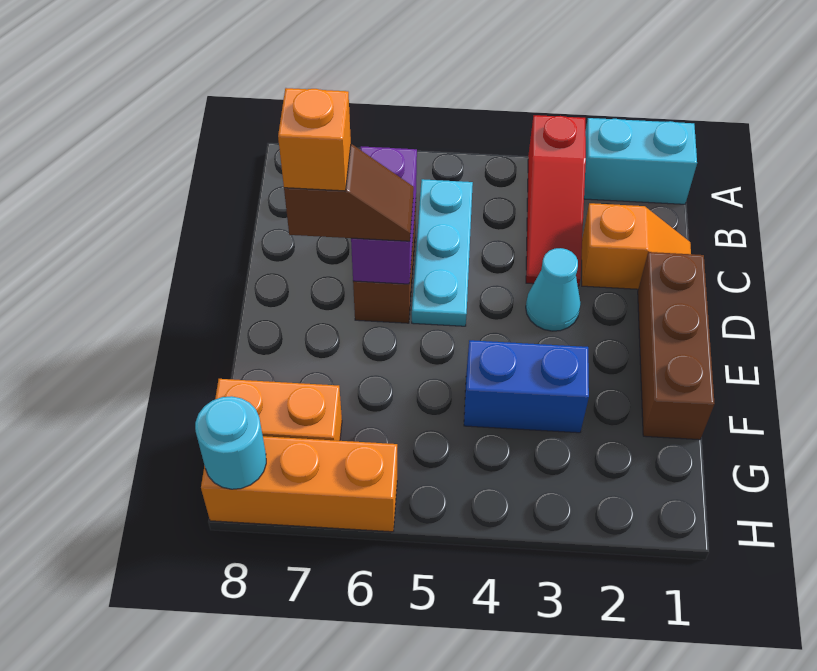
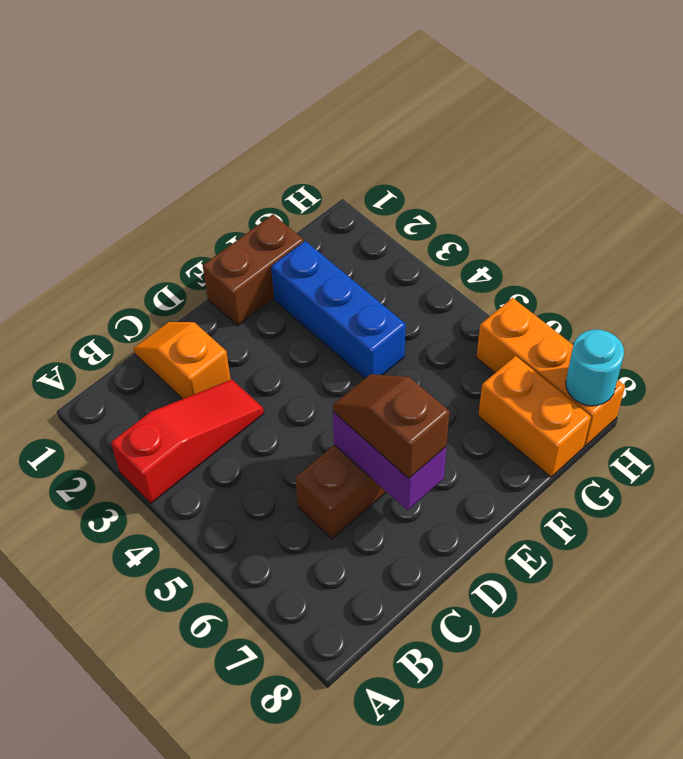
cyan 1x2 brick [584,118,697,204] -> none
cyan 1x3 plate [412,179,473,326] -> none
purple 1x2 brick [351,146,417,284] -> purple 1x2 brick turned to [333,412,446,510]
brown 1x3 brick [638,252,715,440] -> brown 1x2 brick [203,214,304,326]
cyan 1x1 cone [526,248,581,331] -> none
orange 1x1 brick [278,88,351,191] -> none
blue 1x2 brick [464,340,589,433] -> blue 1x3 brick [271,241,406,378]

